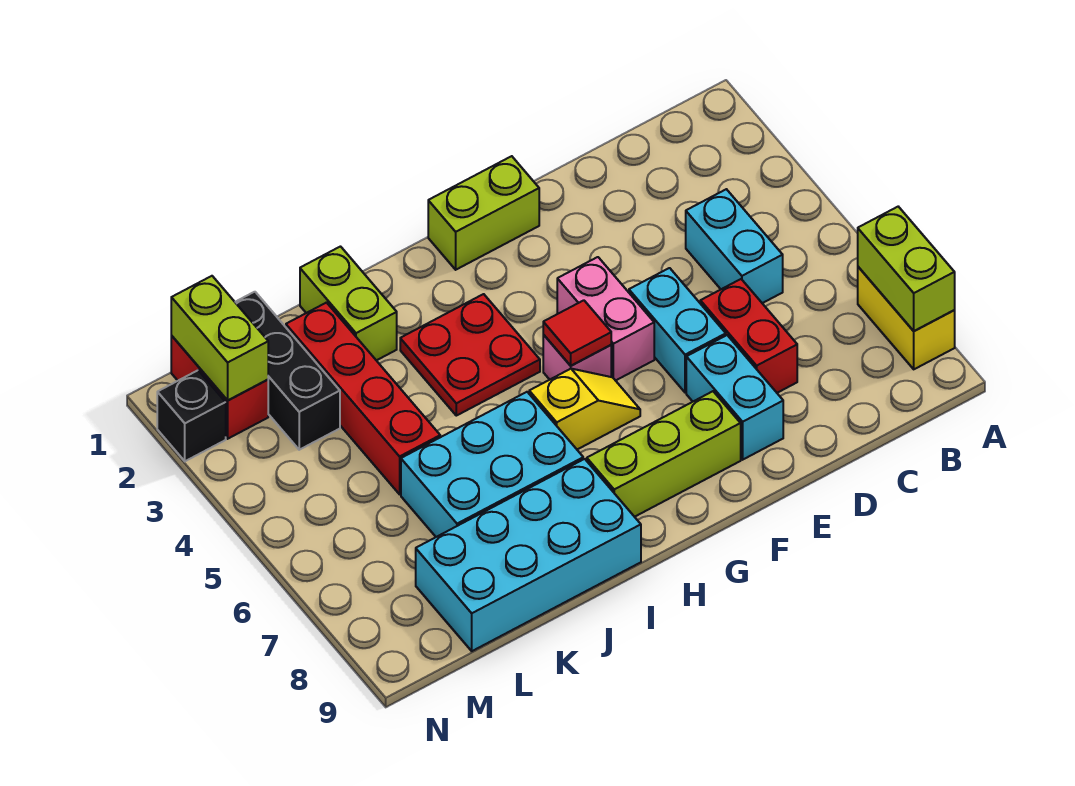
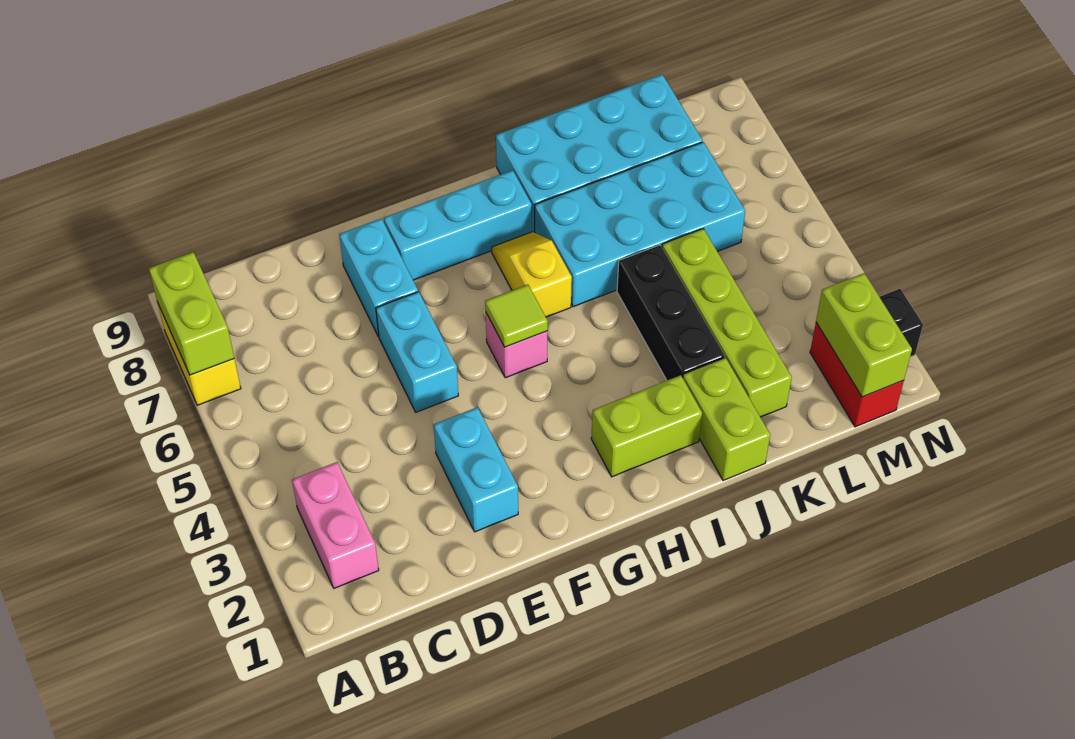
cyan 1x2 brick [686,189,783,303] -> cyan 1x2 brick moved to [434,407,518,532]
red 1x2 brick [700,279,797,393] -> none
lime 1x2 brick [428,156,539,270] -> lime 1x2 brick moved to [591,375,702,477]
pink 1x2 brick [557,257,654,381] -> pink 1x2 brick moved to [292,462,379,588]
lime 1x3 brick [587,391,741,517] -> cyan 1x3 brick [384,170,532,280]
red 1x1 tile [543,300,611,366] -> lime 1x1 tile [485,285,548,347]
yellow 1x2 slope [529,369,640,449] -> yellow 1x2 slope turned to [492,232,572,317]
red 2x2 plate [400,294,540,416] -> none
cyan 2x3 brick [401,392,583,537] -> cyan 2x4 brick [535,142,745,307]
red 1x4 brick [286,303,440,494] -> lime 1x4 brick [662,229,792,417]
black 1x3 brick [235,292,340,450] -> black 1x3 brick moved to [617,245,724,380]

